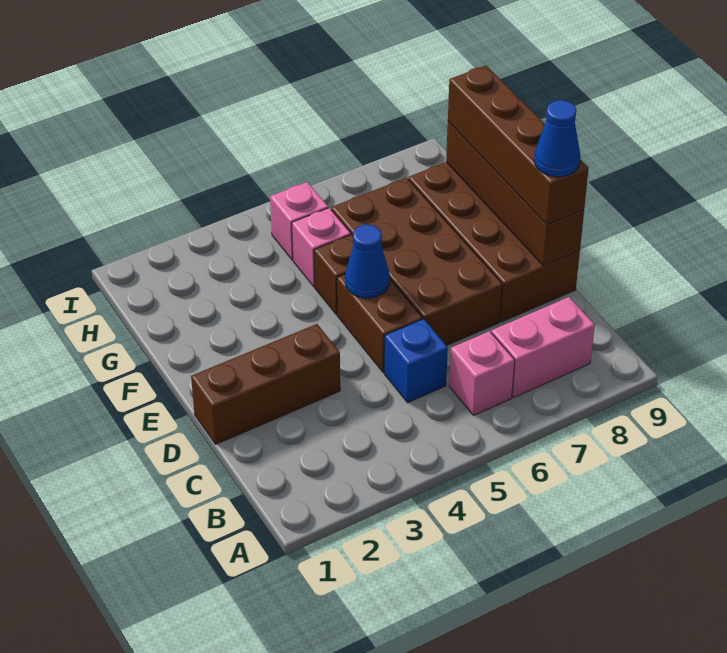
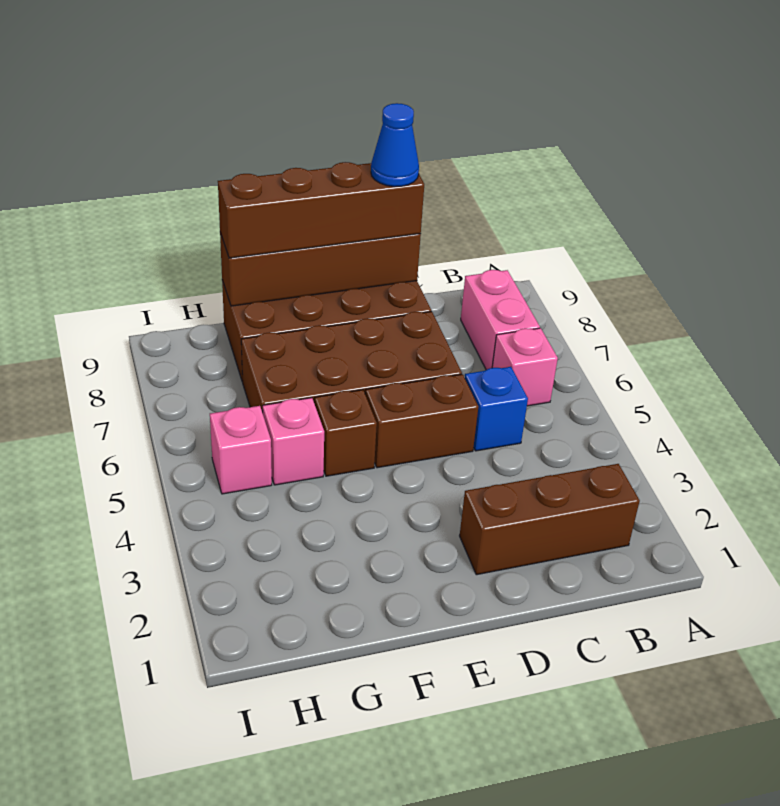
brown 1x3 brick [191,324,340,444] -> brown 1x3 brick turned to [460,464,640,575]
blue 1x1 cone [345,225,390,298] -> none

